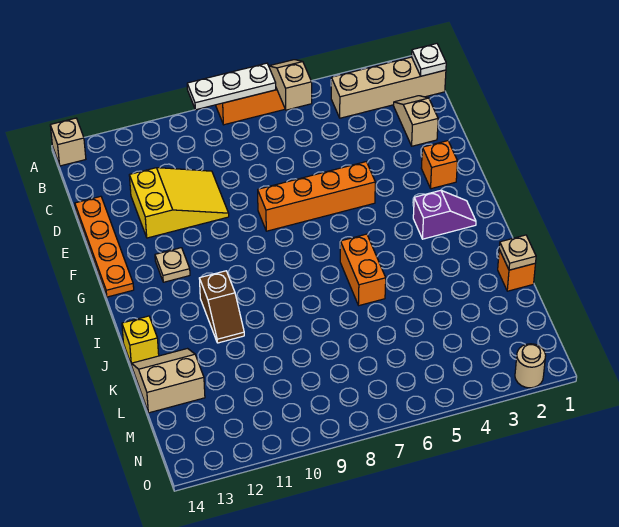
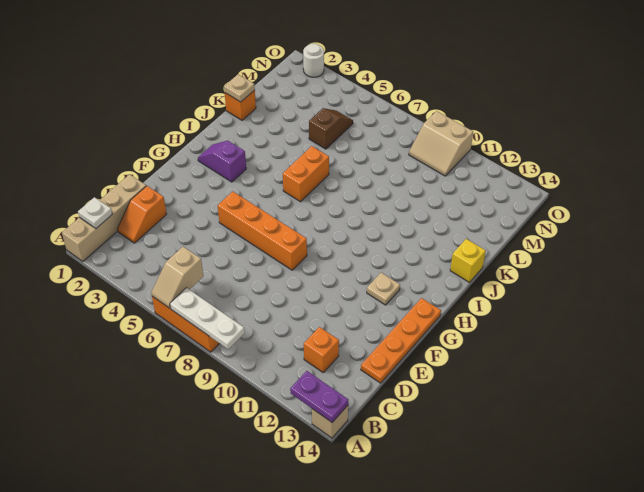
none -> purple 1x2 plate [290,371,348,422]
tan 1x4 brick [331,57,446,118] -> tan 1x4 brick turned to [62,174,146,261]
tan 1x2 slope [393,96,438,146] -> orange 1x2 slope [117,186,167,243]
yellow 2x3 slope [129,168,229,238] -> none
orange 1x1 brick [421,141,457,189] -> orange 1x1 brick moved to [304,327,339,372]
brown 1x2 slope [199,271,244,343] -> brown 1x2 slope moved to [309,108,353,149]
tan 2x2 slope [132,349,205,413] -> tan 2x2 slope moved to [409,111,473,176]
tan 1x1 round brick [515,344,546,388] -> white 1x1 round brick [303,44,324,77]

